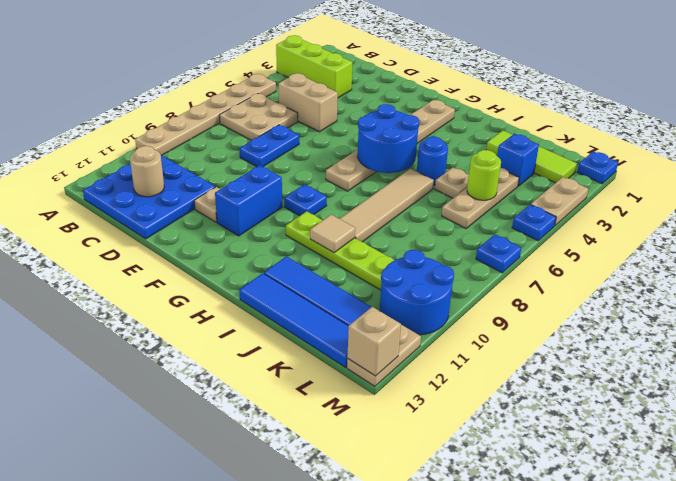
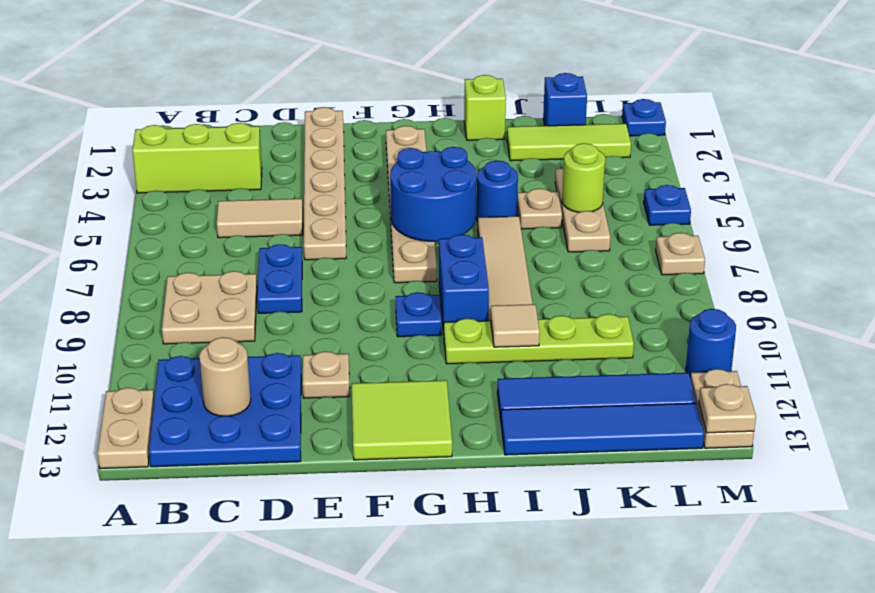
tan 1x6 plate [135,74,276,155] -> tan 1x6 plate moved to [304,107,346,260]
tan 2x2 plate [219,94,298,140] -> tan 2x2 plate moved to [162,271,257,344]
tan 1x2 brick [279,73,338,132] -> tan 1x2 tile [217,199,303,238]
blue 1x2 brick [215,165,282,236] -> blue 1x2 brick moved to [439,234,489,333]
none -> lime 2x2 tile [352,380,452,460]
none -> lime 1x1 brick [464,75,506,140]
blue 1x1 brick [497,134,539,186] -> blue 1x1 brick moved to [543,73,587,126]
blue 2x2 round brick [380,250,454,335] -> blue 1x1 round brick [686,309,736,378]
tan 1x2 plate [531,177,588,225] -> tan 1x2 plate moved to [98,388,154,468]
blue 1x1 plate [476,234,521,273] -> tan 1x1 plate [656,233,705,275]
tan 1x1 brick [347,307,401,376] -> tan 1x1 plate [699,384,756,433]

